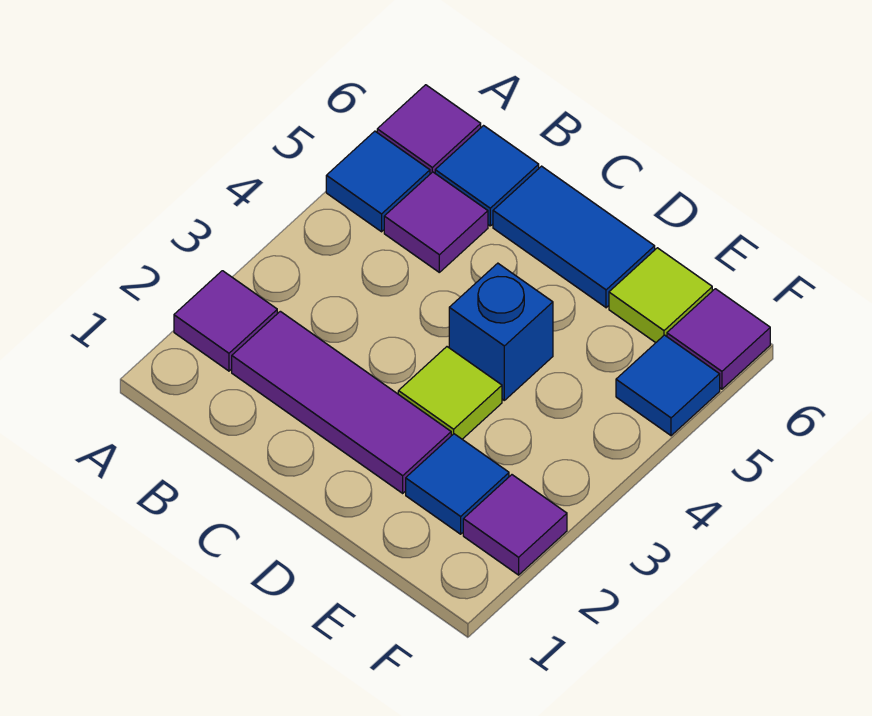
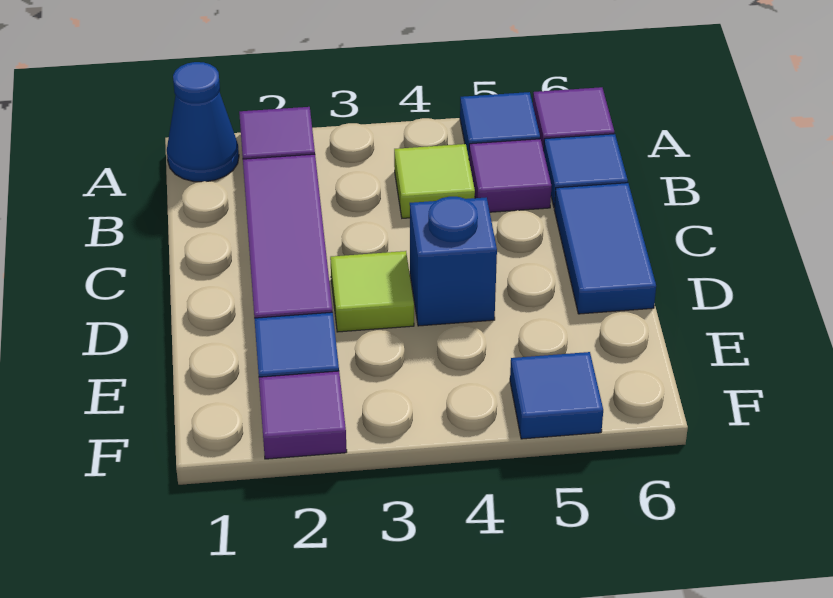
none -> blue 1x1 cone [167,62,239,182]
lime 1x1 tile [609,248,712,343] -> lime 1x1 tile moved to [394,144,475,218]
purple 1x1 tile [667,289,770,389] -> none

